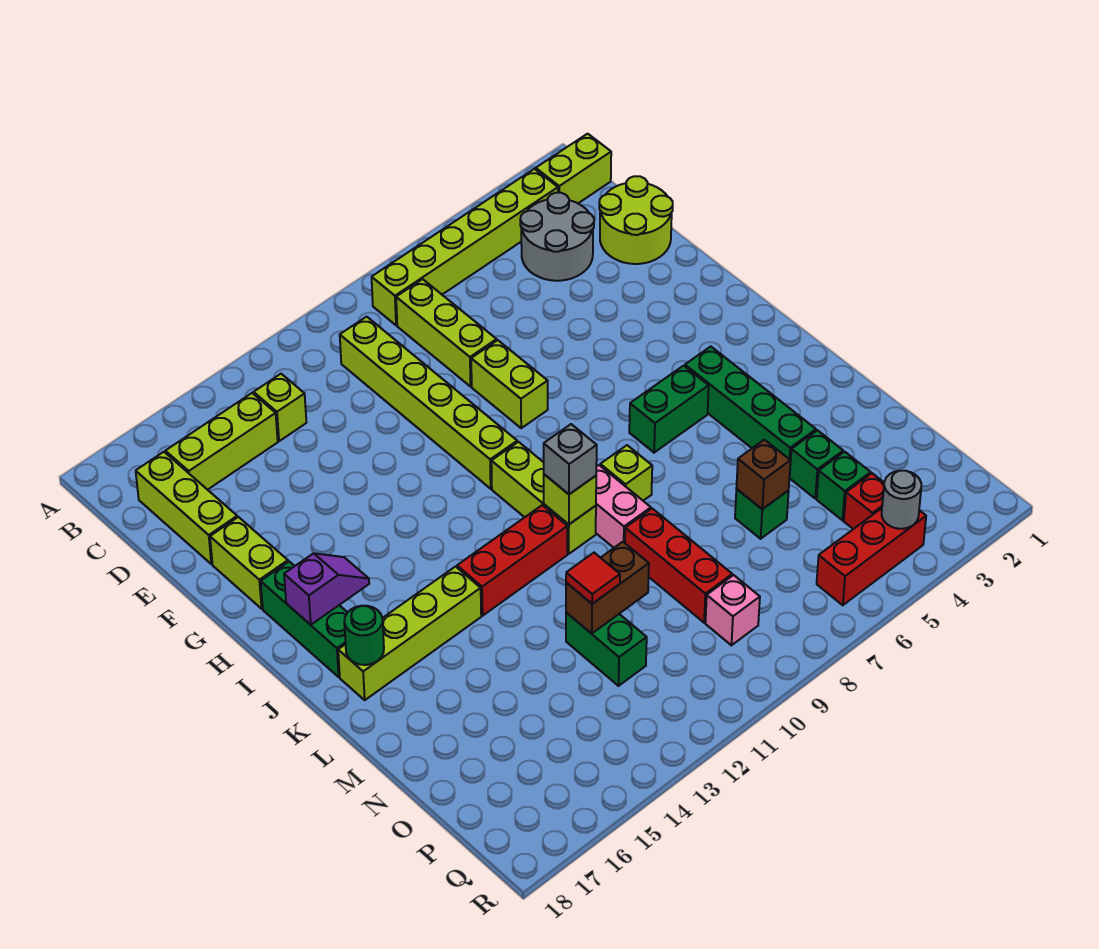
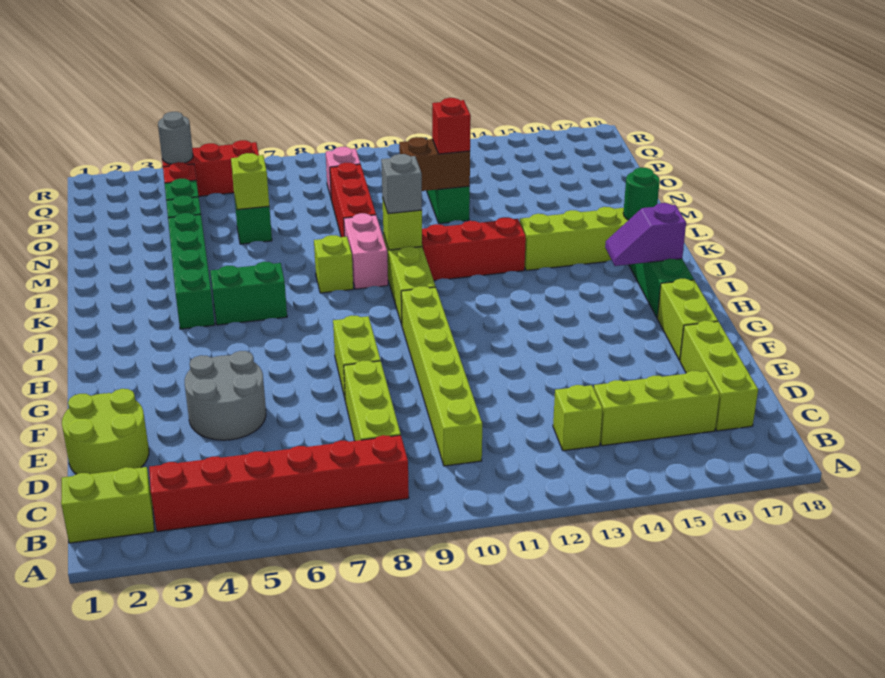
lime 1x6 brick [372,169,558,325] -> red 1x6 brick [149,435,409,532]
grey 2x2 round brick [520,193,594,281] -> grey 2x2 round brick moved to [185,351,266,440]
brown 1x1 brick [736,440,791,509] -> lime 1x1 brick [231,153,269,210]
red 1x1 tile [566,553,620,604] -> red 1x1 brick [432,98,471,154]

